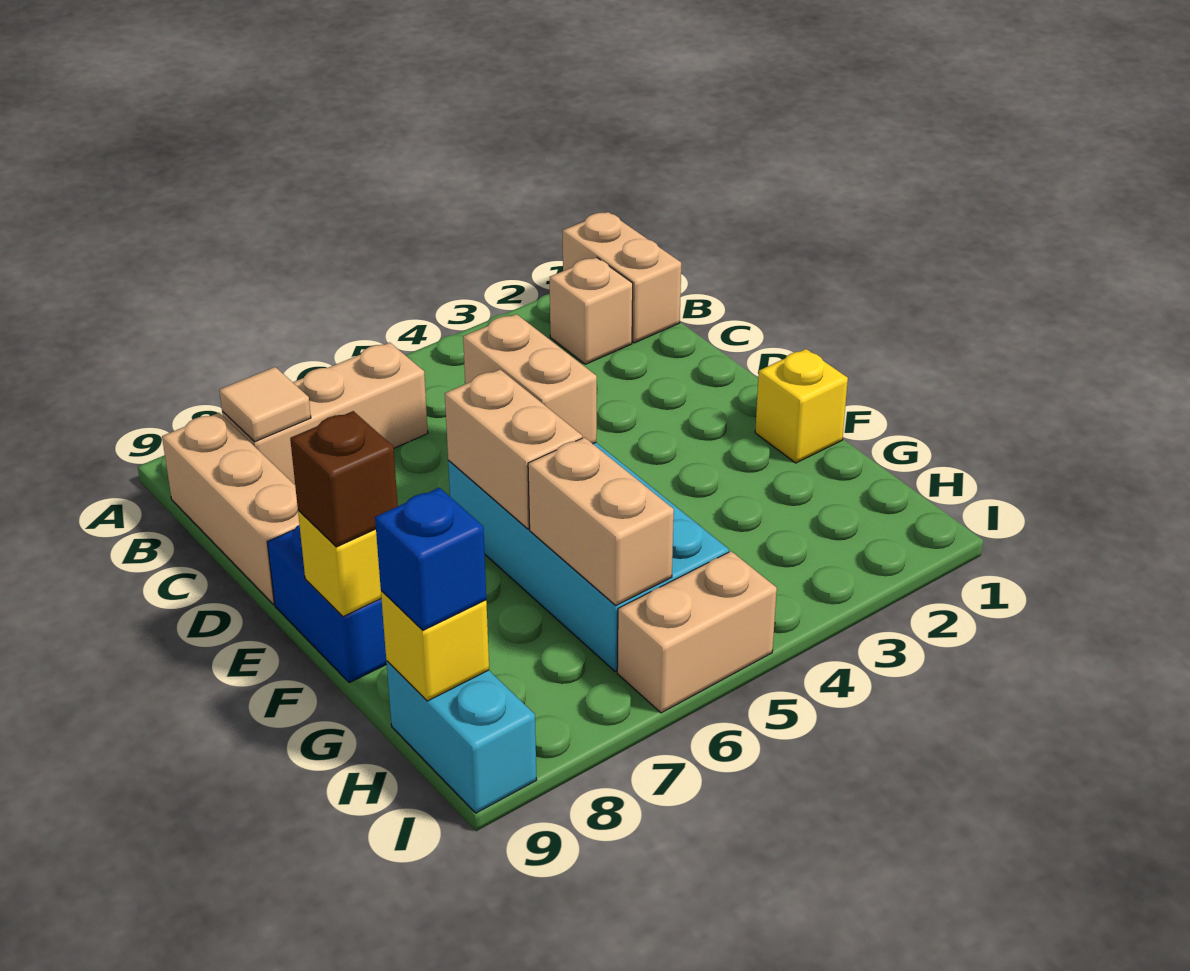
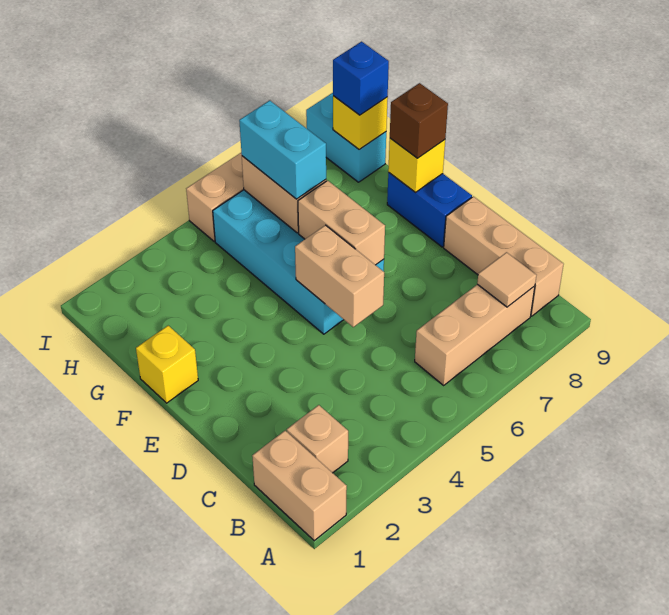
none -> cyan 1x2 brick [239,101,326,199]

